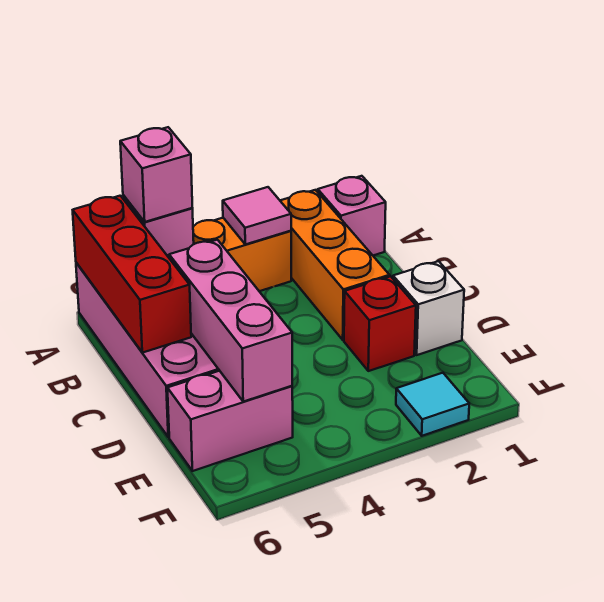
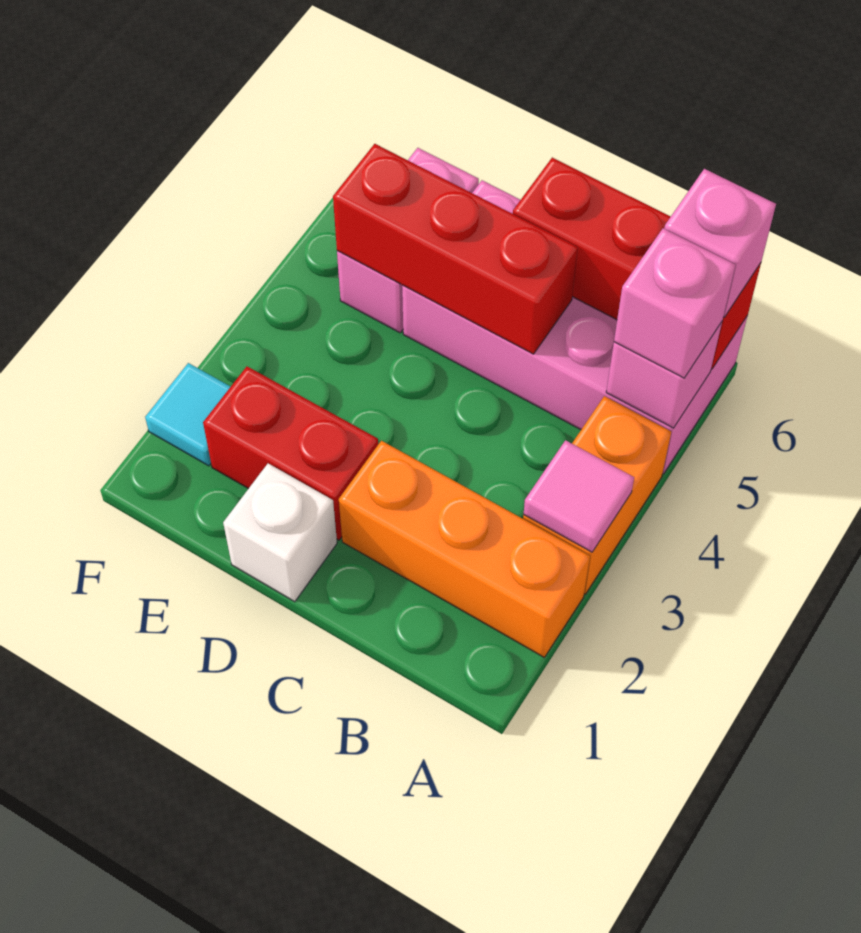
pink 1x1 brick [318,176,386,255] -> pink 1x1 brick moved to [664,169,776,317]
pink 1x3 brick [169,240,292,402] -> red 1x3 brick [333,144,578,354]
red 1x1 brick [344,276,416,371] -> red 1x2 brick [203,367,378,540]

